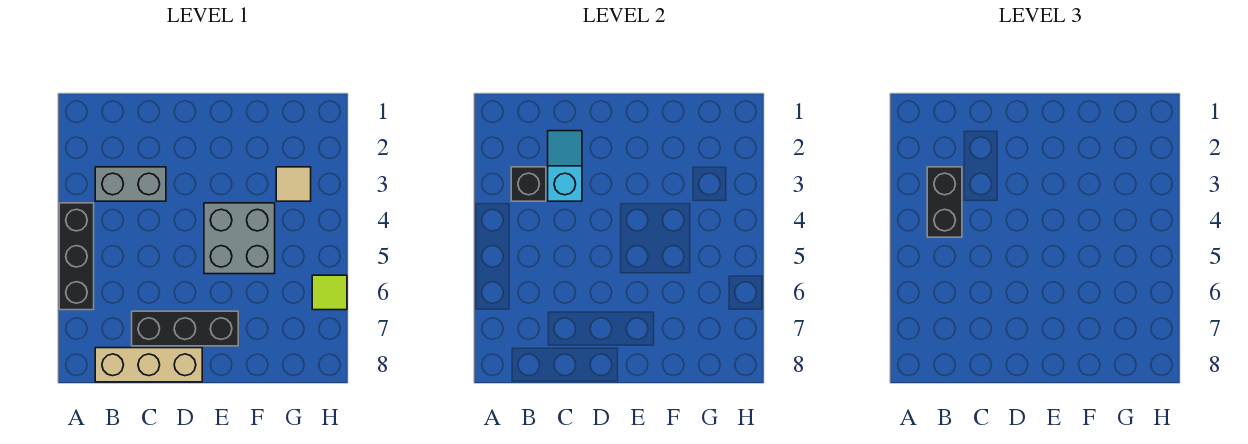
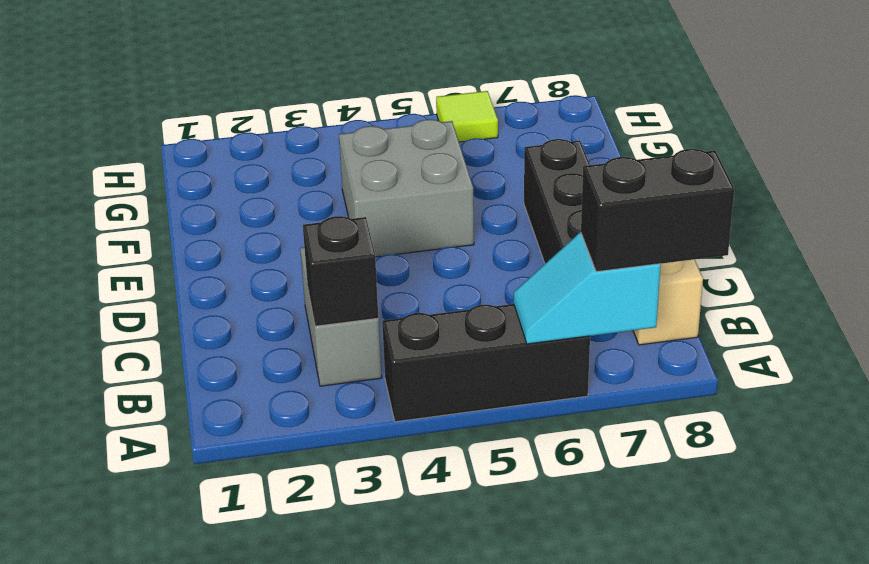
black 1x2 brick [927,167,962,237] -> black 1x2 brick moved to [581,149,734,272]
cyan 1x2 slope [548,131,582,201] -> cyan 1x2 slope moved to [514,233,661,344]
tan 1x1 tile [276,167,311,201] -> none

